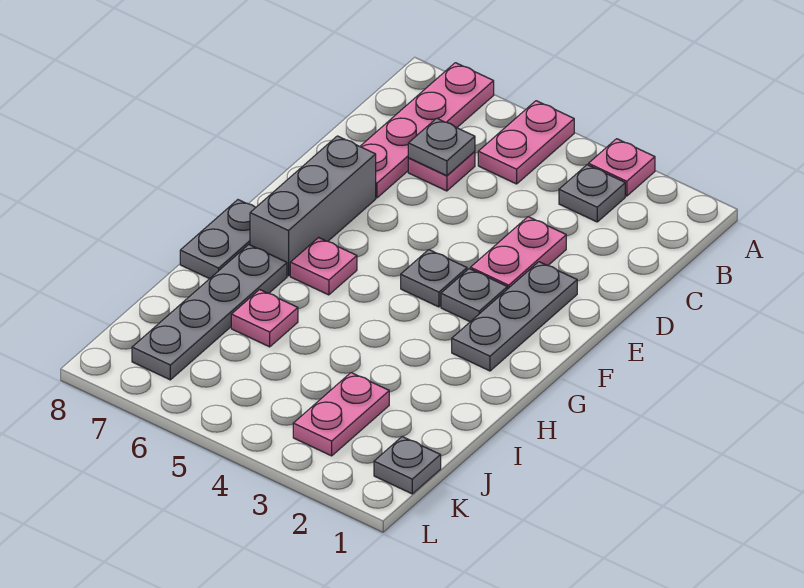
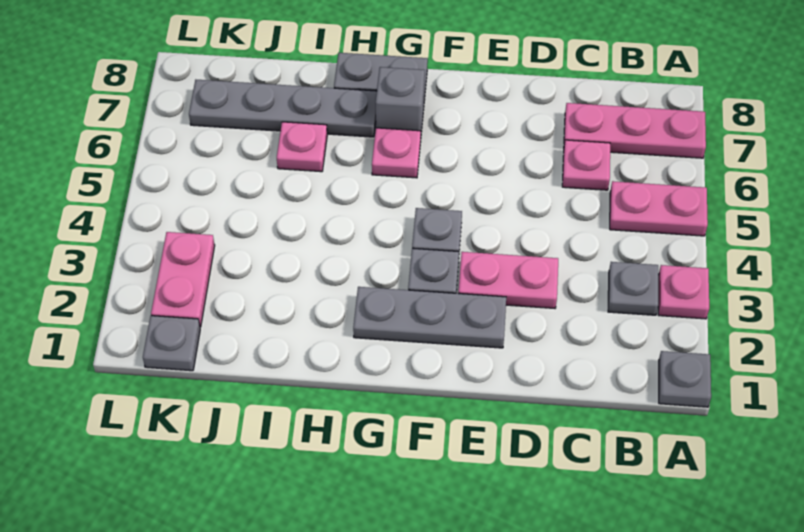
pink 1x4 plate [360,63,494,198] -> pink 1x3 plate [564,103,706,158]
grey 1x1 plate [408,118,475,176] -> grey 1x1 plate moved to [659,351,711,407]
grey 1x3 brick [250,136,376,276] -> grey 1x1 brick [376,67,425,132]
pink 1x2 plate [293,373,389,456] -> pink 1x2 plate turned to [151,232,215,327]

